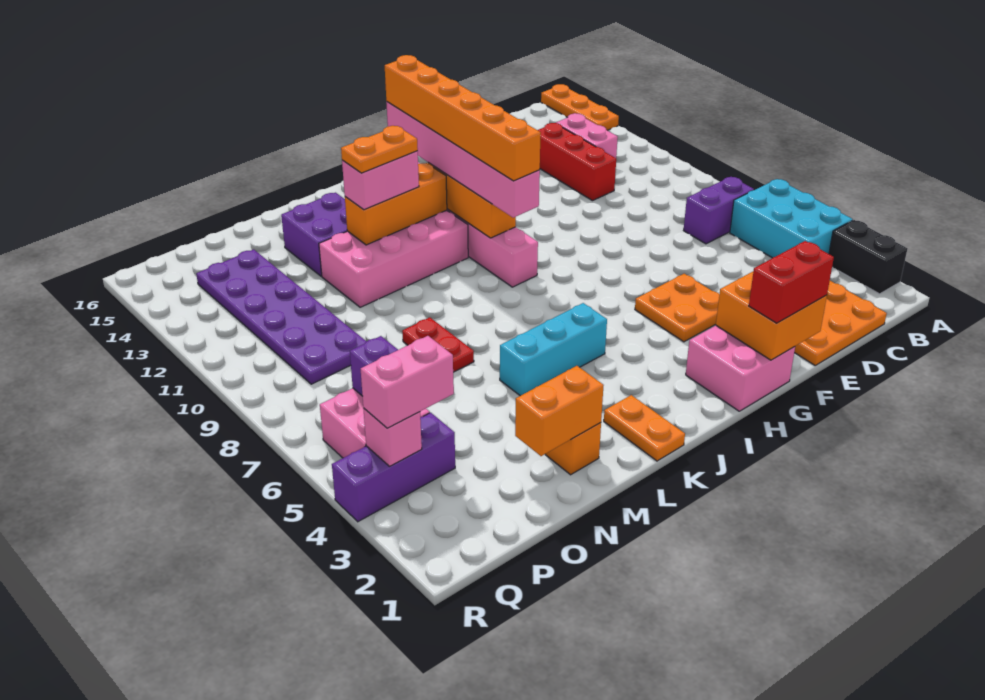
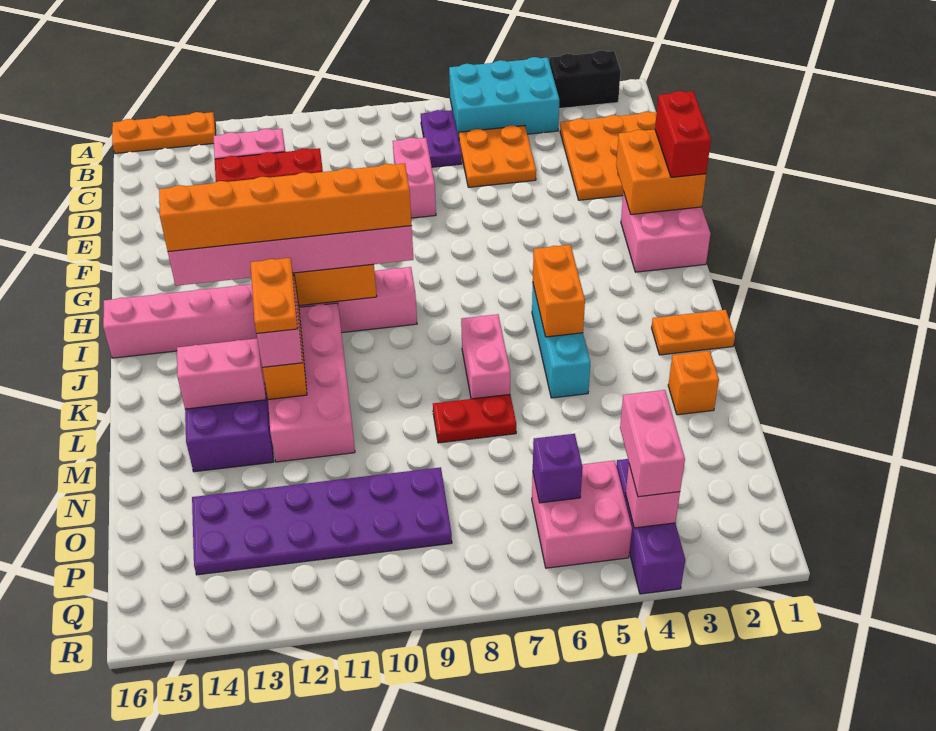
purple 1x2 brick [684,177,754,244] -> purple 1x2 plate [421,110,462,167]
none -> pink 1x2 brick [393,138,436,218]
orange 2x2 plate [635,274,720,342] -> orange 2x2 plate moved to [459,125,536,187]
none -> pink 1x2 brick [461,314,510,399]
none -> pink 1x2 brick [177,338,266,409]
orange 1x2 brick [515,366,604,456] -> orange 1x2 brick moved to [533,245,585,337]

